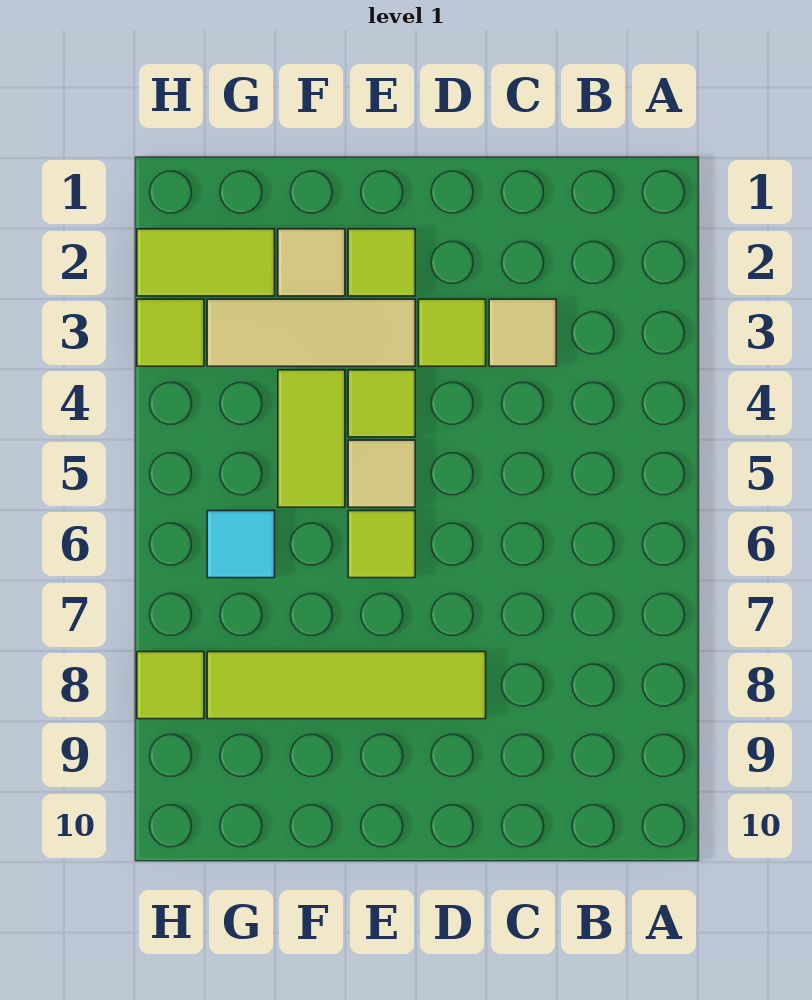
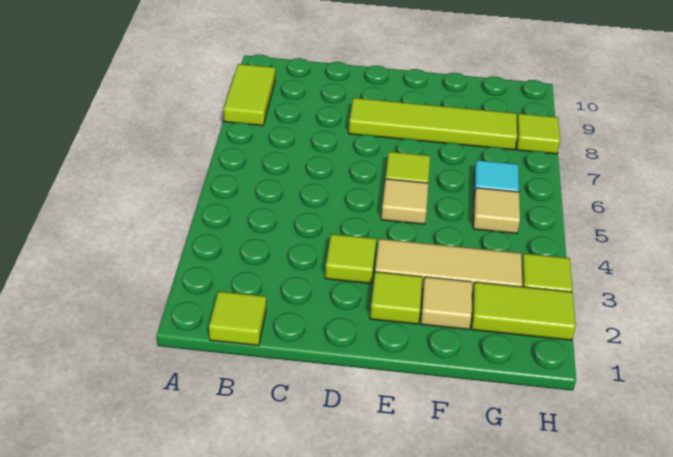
tan 1x1 tile [489,299,556,366] -> tan 1x1 tile moved to [473,188,520,234]
lime 1x1 tile [348,370,415,437] -> lime 1x1 tile moved to [209,291,266,346]
lime 1x2 tile [278,370,345,507] -> lime 1x2 tile moved to [224,64,275,126]

